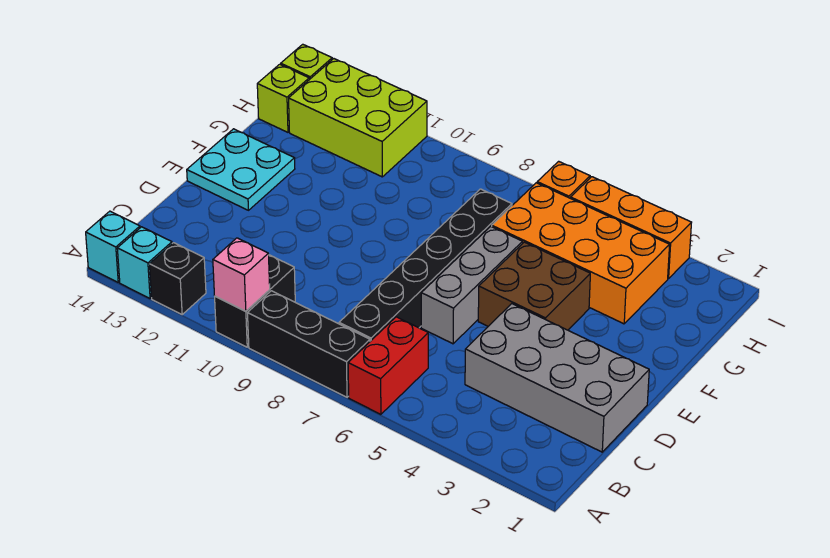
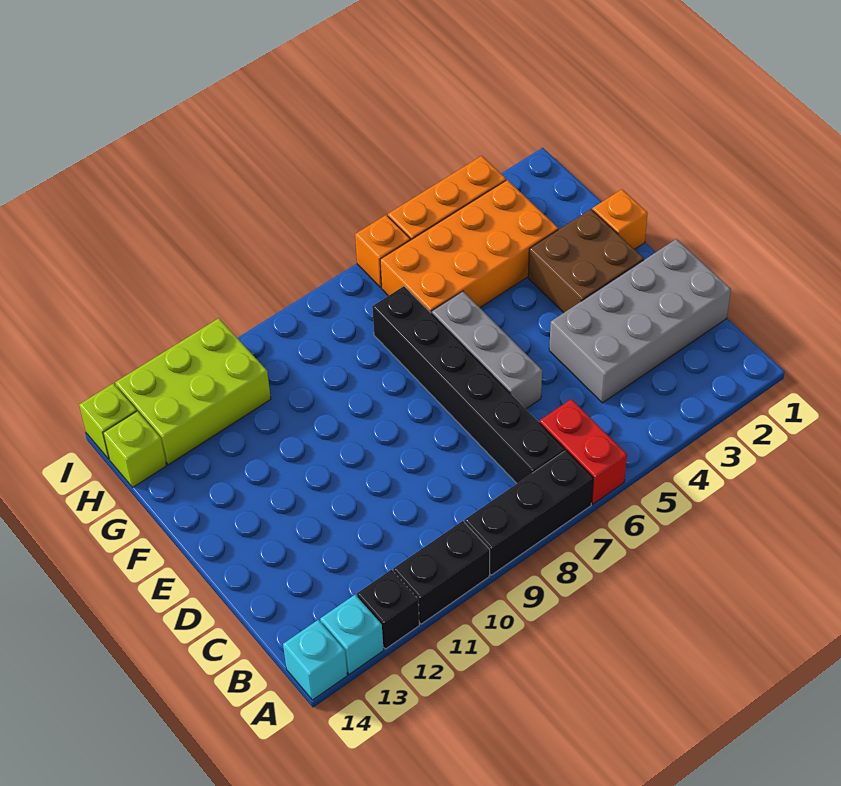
black 1x2 brick [215,255,295,347] -> black 1x2 brick turned to [393,521,490,624]
pink 1x1 brick [213,238,270,311] -> none
brown 2x2 brick [478,242,590,330] -> brown 2x2 brick moved to [528,209,644,313]
cyan 2x2 plate [187,129,295,210] -> none
none -> orange 1x1 brick [592,189,648,249]

